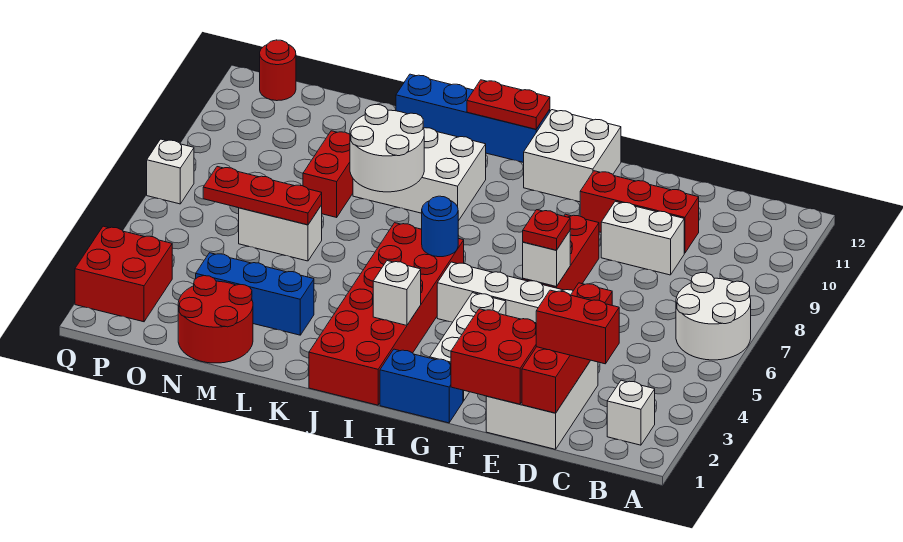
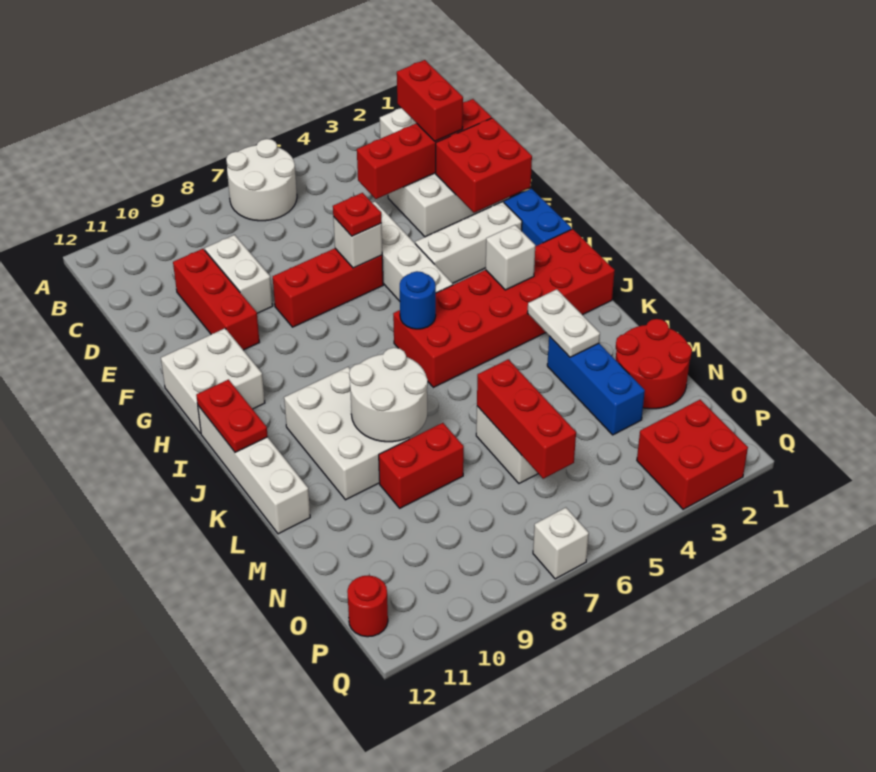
blue 1x4 brick [396,74,550,163] -> white 1x4 brick [198,406,310,534]
none -> white 1x2 plate [528,289,600,357]
red 1x3 plate [203,167,322,225] -> red 1x3 brick [477,359,576,479]

